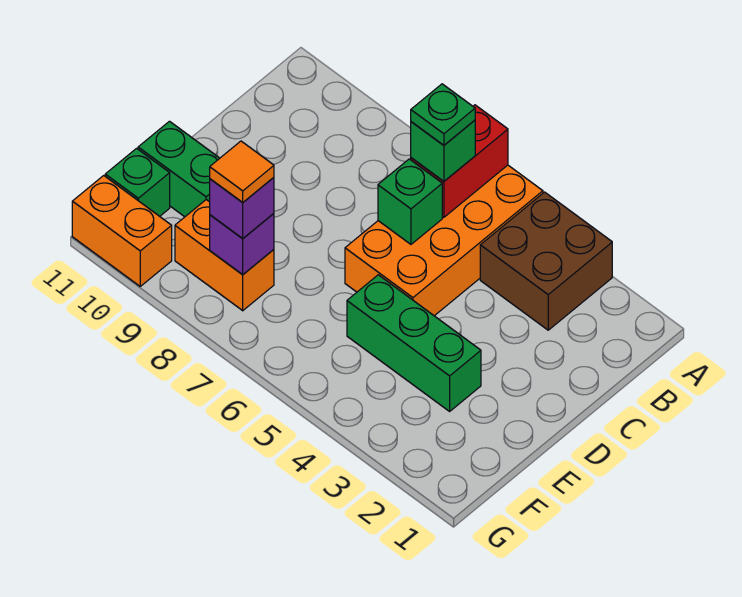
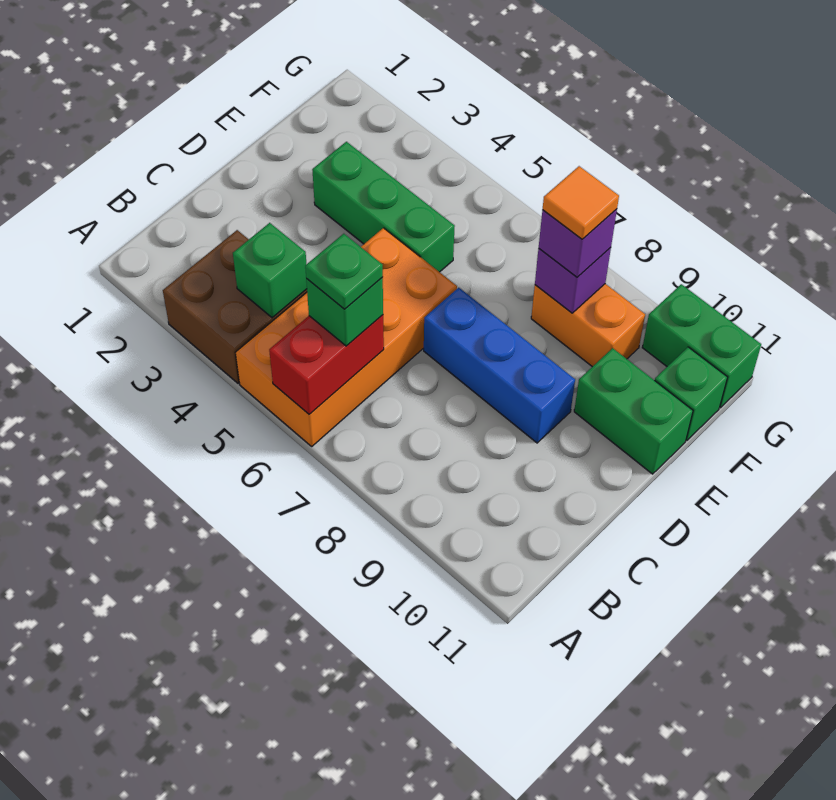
green 1x1 brick [378,159,442,244] -> green 1x1 brick moved to [233,223,307,318]
none -> blue 1x3 brick [424,288,575,443]
orange 1x2 brick [72,176,172,286] -> green 1x2 brick [642,284,761,408]

